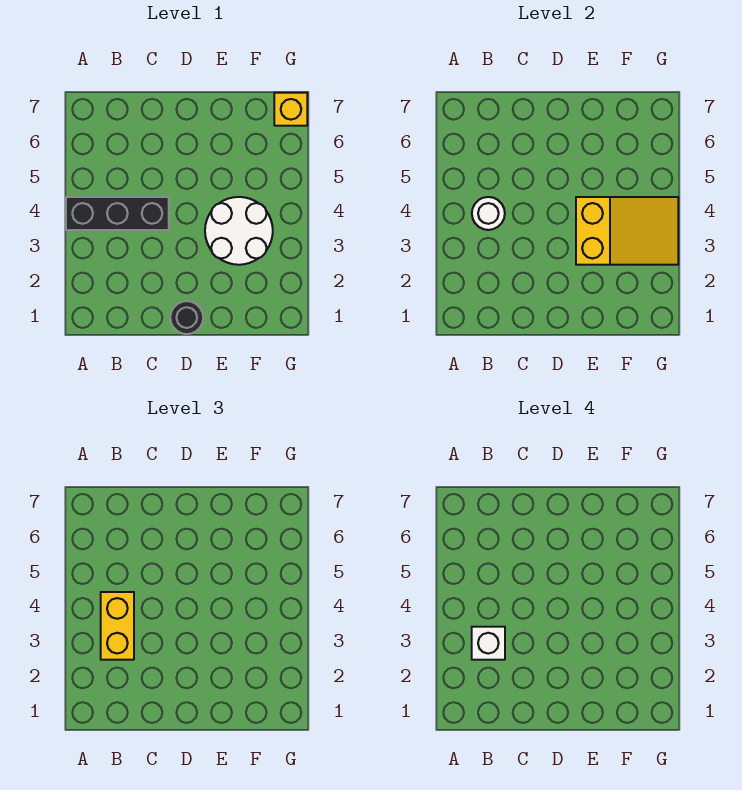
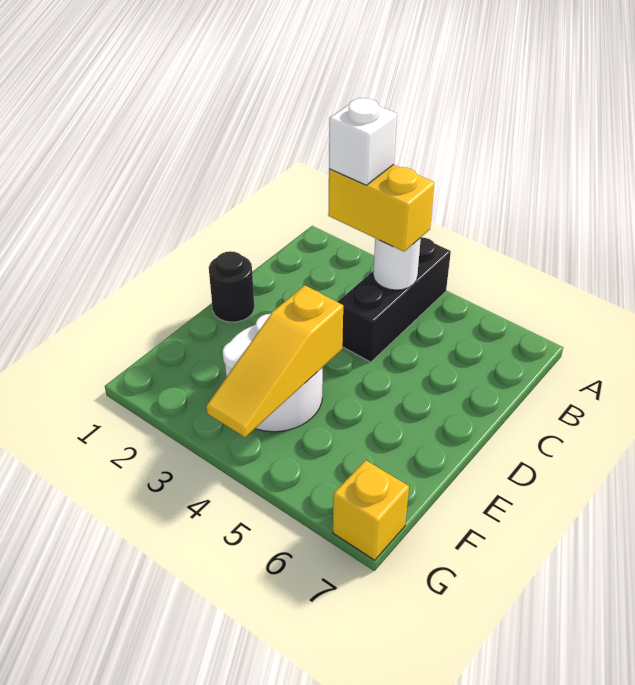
yellow 2x3 slope [576,197,678,265] -> yellow 1x3 slope [206,285,343,437]

